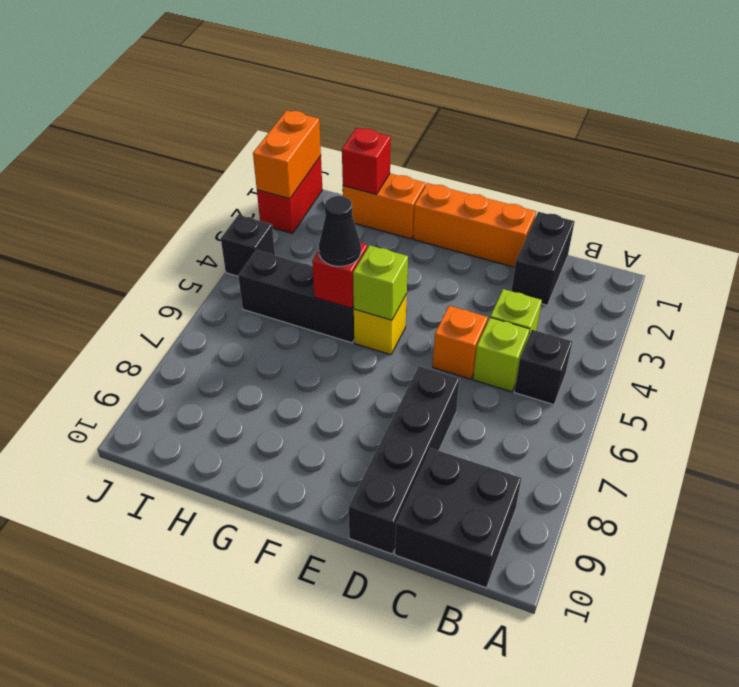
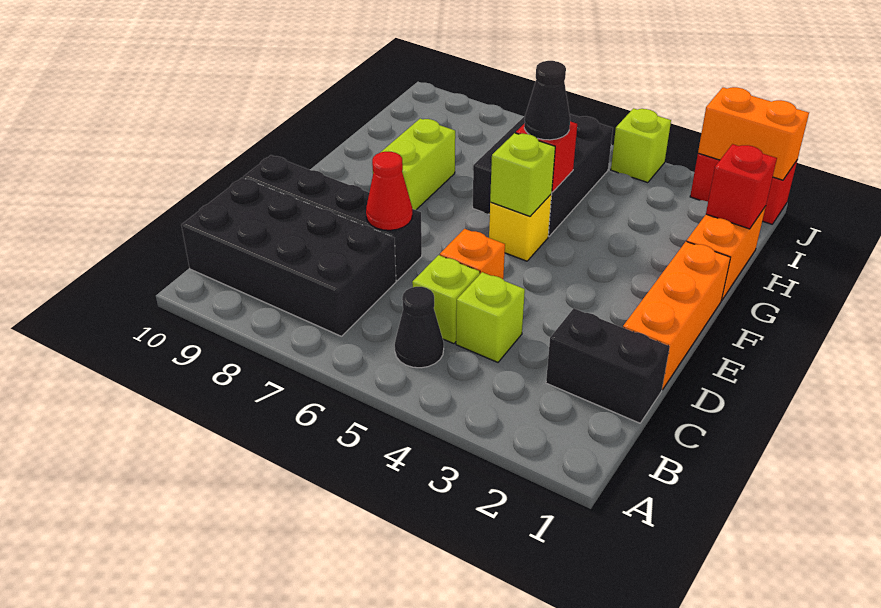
black 1x1 brick [514,330,573,405] -> black 1x1 cone [395,287,444,368]
black 2x2 brick [395,448,521,588] -> black 2x4 brick [181,178,396,336]
none -> red 1x1 cone [366,152,412,230]
none -> lime 1x2 brick [381,119,455,210]
black 1x3 brick [238,250,354,343] -> black 2x3 brick [473,114,613,237]
black 1x1 brick [221,215,275,276] -> lime 1x1 brick [611,108,671,183]

